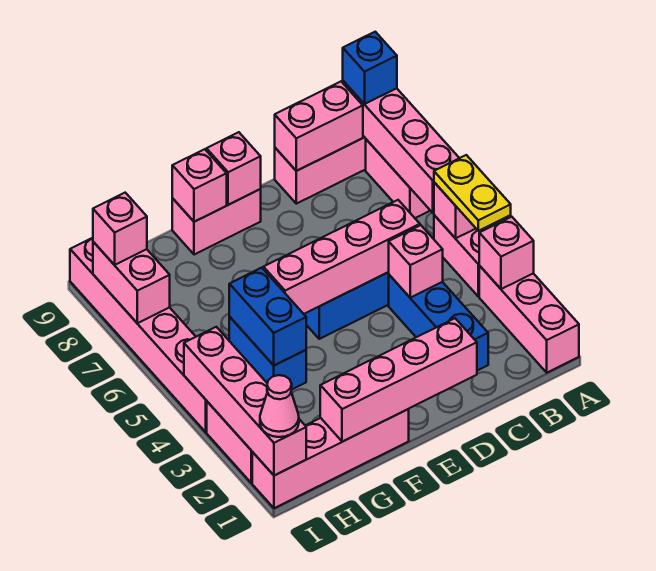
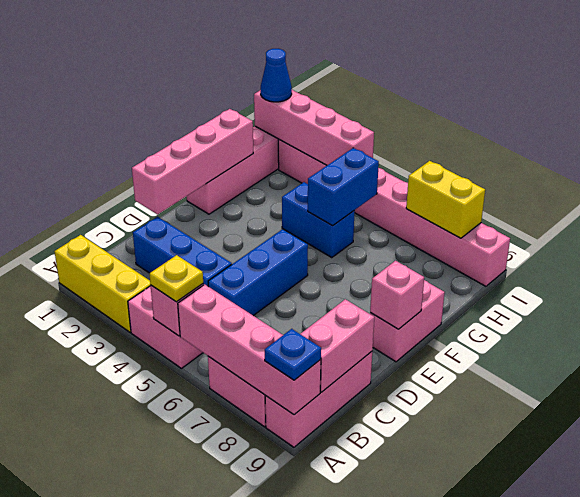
pink 1x3 brick [479,266,579,373] -> yellow 1x3 brick [54,235,151,332]
pink 1x1 brick [479,217,534,289] -> none
yellow 1x2 plate [434,155,511,231] -> yellow 1x1 plate [150,255,203,302]
blue 1x1 brick [343,32,397,104] -> blue 1x1 plate [265,329,321,380]
pink 1x1 brick [389,225,443,298] -> none
pink 1x4 brick [263,200,420,314] -> none
pink 1x1 brick [172,149,227,222] -> none
blue 1x2 brick [229,268,306,365] -> blue 1x2 brick turned to [308,148,379,226]
pink 1x1 cone [260,375,299,437] -> blue 1x1 cone [261,49,292,102]
pink 1x2 brick [93,242,170,323] -> yellow 1x2 brick [406,161,485,238]
pink 1x1 brick [93,193,147,265] -> none

